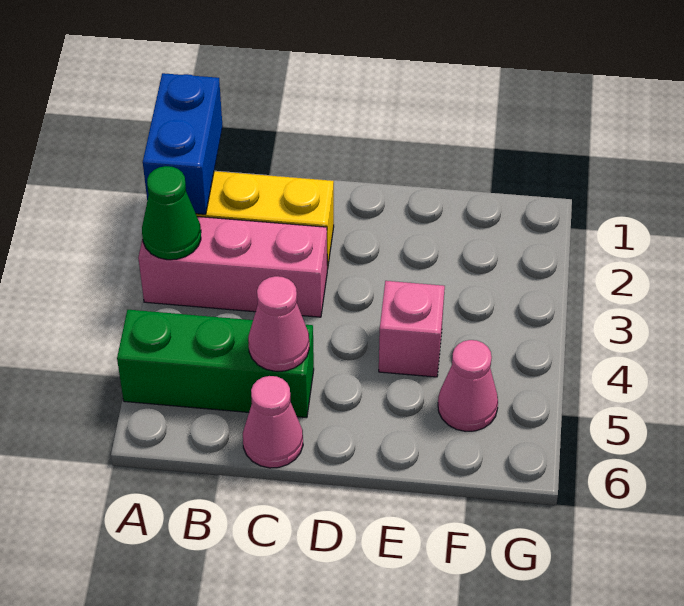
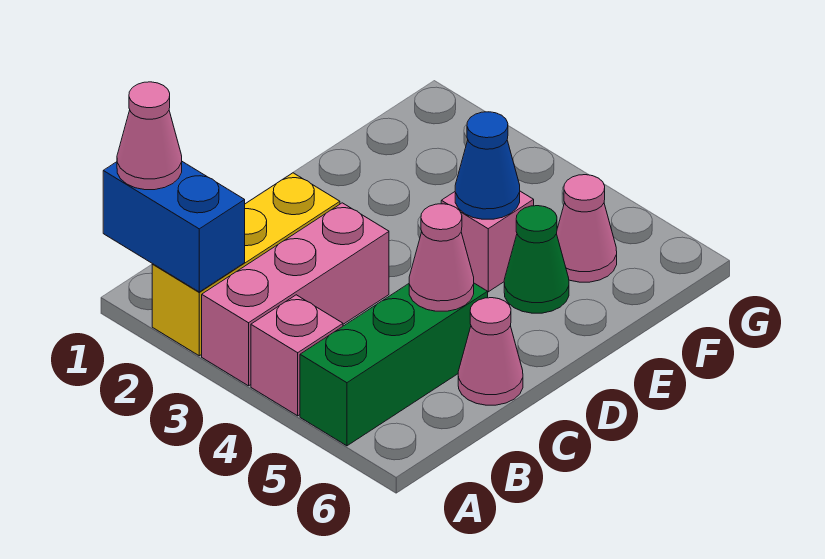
none -> pink 1x1 cone [117,82,182,190]
green 1x1 cone [142,166,201,260] -> green 1x1 cone moved to [504,206,569,313]
none -> pink 1x1 brick [251,295,343,416]
none -> blue 1x1 cone [455,112,520,219]

